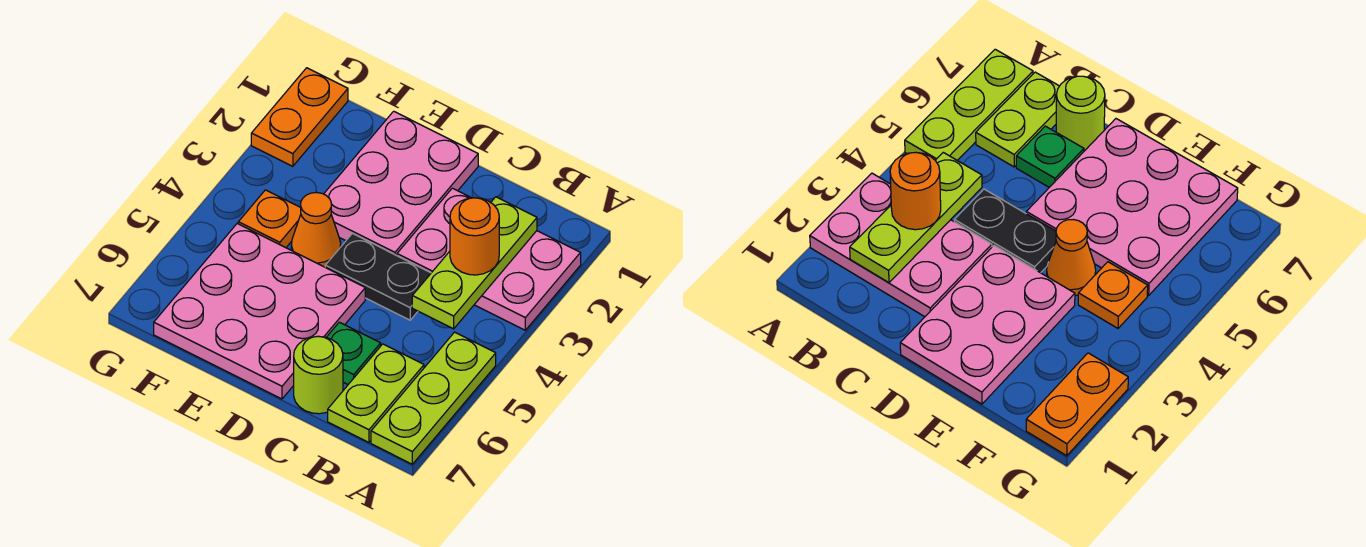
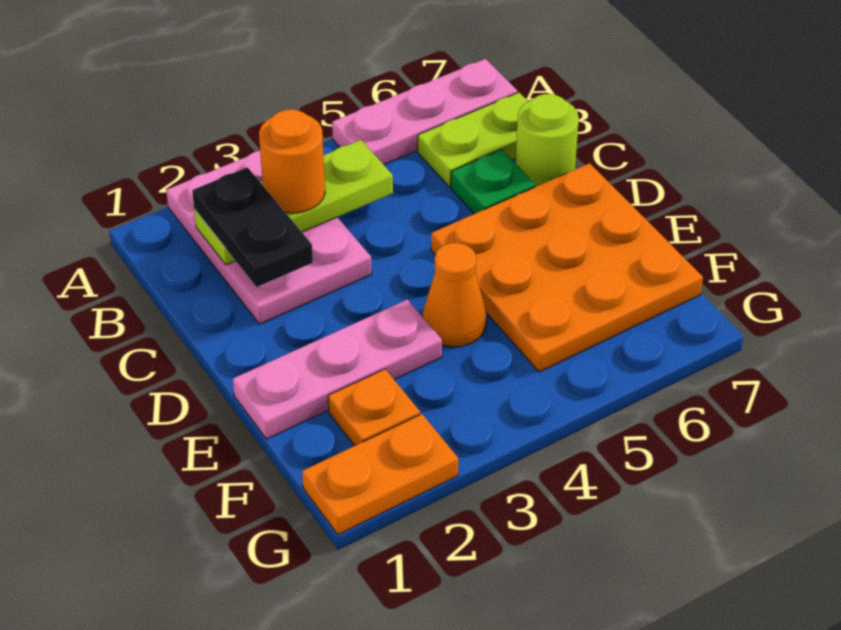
lime 1x3 plate [371,332,496,464] -> pink 1x3 plate [332,59,517,165]
black 1x2 plate [325,233,431,320] -> black 1x2 plate moved to [192,167,313,287]
pink 2x3 plate [324,111,478,256] -> pink 1x3 plate [233,300,442,439]
pink 3x3 plate [154,224,365,399] -> orange 3x3 plate [431,163,703,372]
orange 1x1 plate [238,190,301,248] -> orange 1x1 plate moved to [328,369,420,446]

